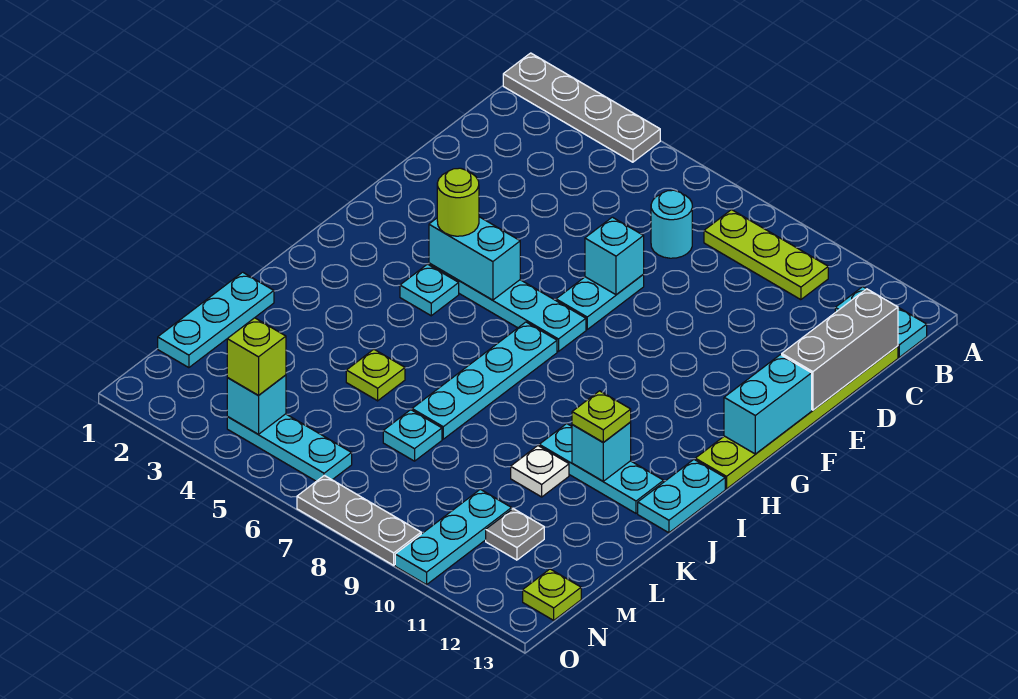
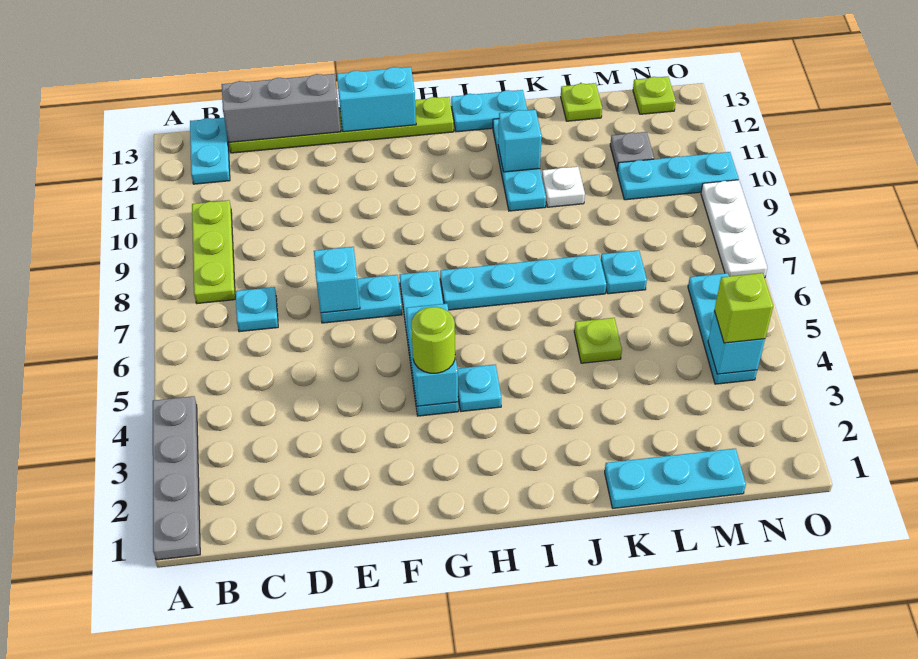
cyan 1x1 round brick [651,190,692,258] -> cyan 1x1 plate [235,287,278,332]
lime 1x1 plate [572,391,631,442] -> lime 1x1 plate moved to [561,83,602,121]
grey 1x3 plate [297,475,421,565] -> white 1x3 plate [701,180,767,278]

